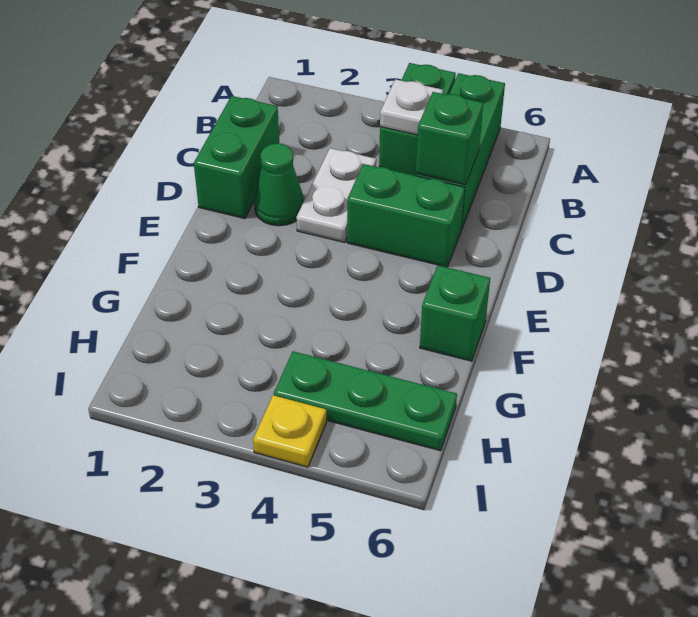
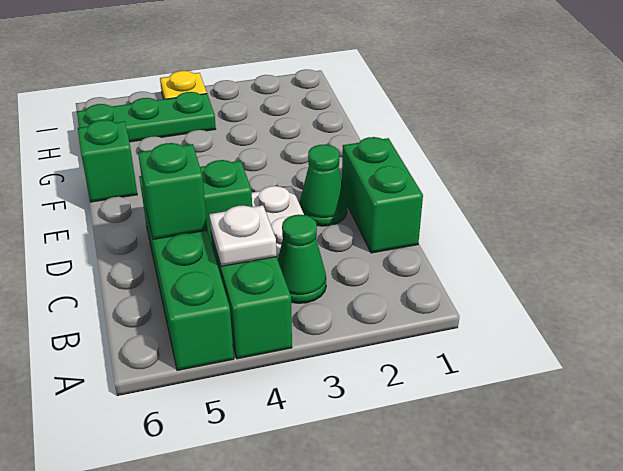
none -> green 1x1 cone [278,215,326,303]

